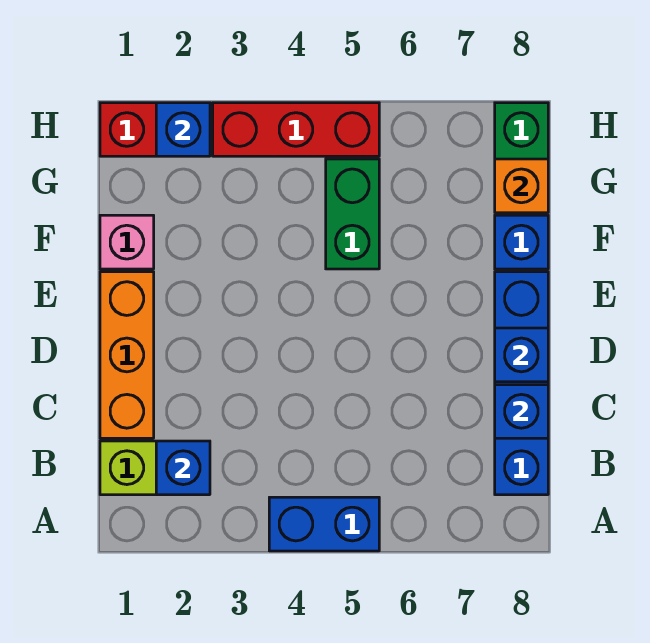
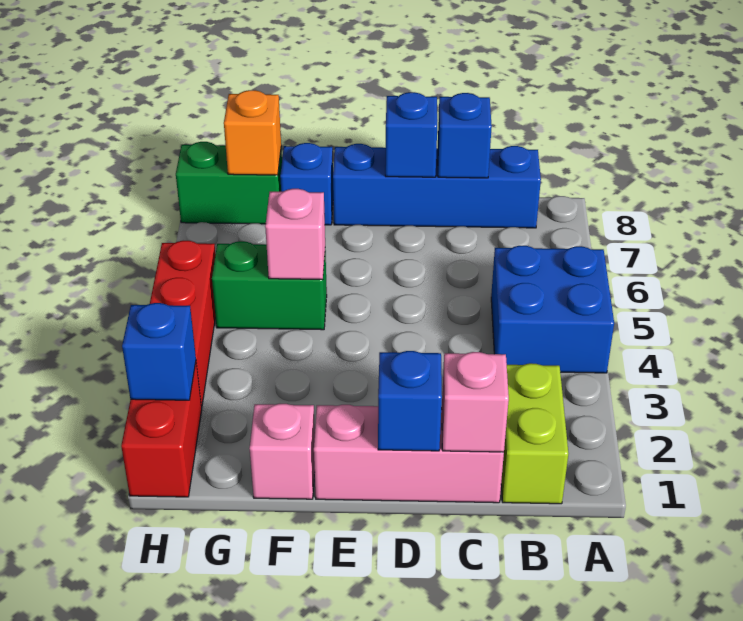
blue 1x2 brick [269,497,379,551] -> blue 2x2 brick [491,246,614,373]
blue 1x1 brick [156,441,210,495] -> blue 1x1 brick moved to [378,351,442,451]
orange 1x3 brick [100,272,154,438] -> pink 1x3 brick [314,405,504,503]
none -> pink 1x1 brick [441,352,509,452]
none -> pink 1x1 brick [265,189,325,280]

